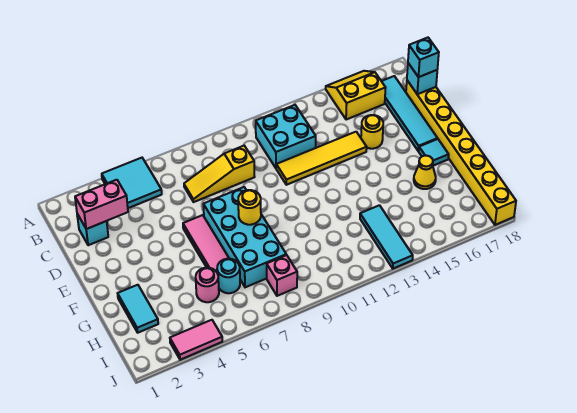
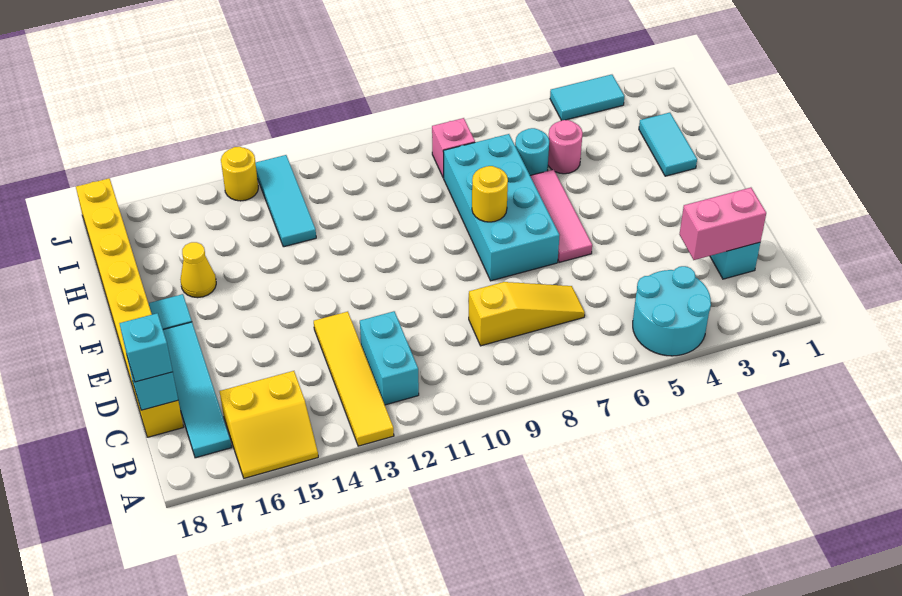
cyan 2x2 tile [102,158,162,208] -> cyan 2x2 round brick [633,266,711,356]
cyan 2x2 brick [256,105,316,168] -> cyan 1x2 brick [360,311,419,405]
yellow 1x4 tile [276,132,367,185] -> yellow 1x4 tile turned to [314,312,394,446]
yellow 1x1 round brick [361,115,383,149] -> yellow 1x1 round brick moved to [221,147,258,201]
pink 1x2 tile [170,320,222,360] -> cyan 1x2 tile [550,75,624,120]

